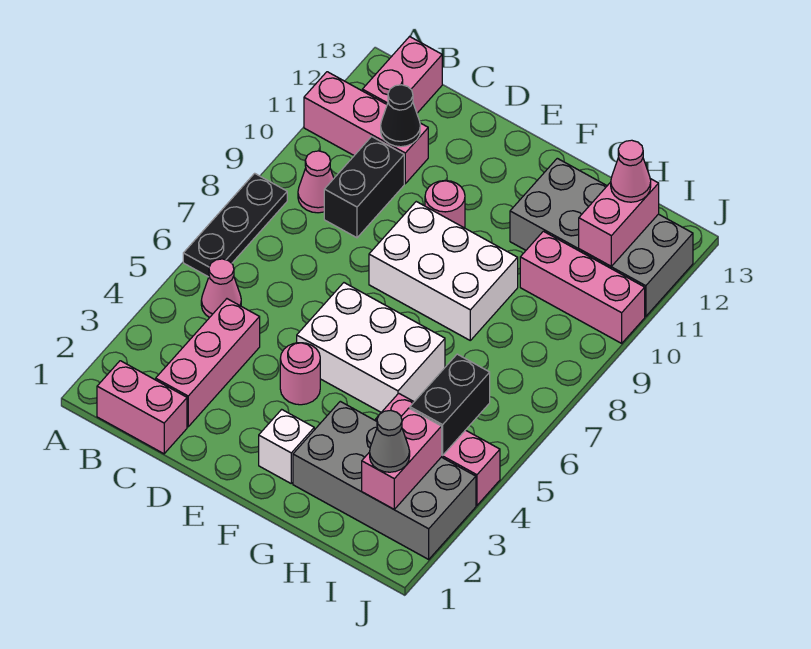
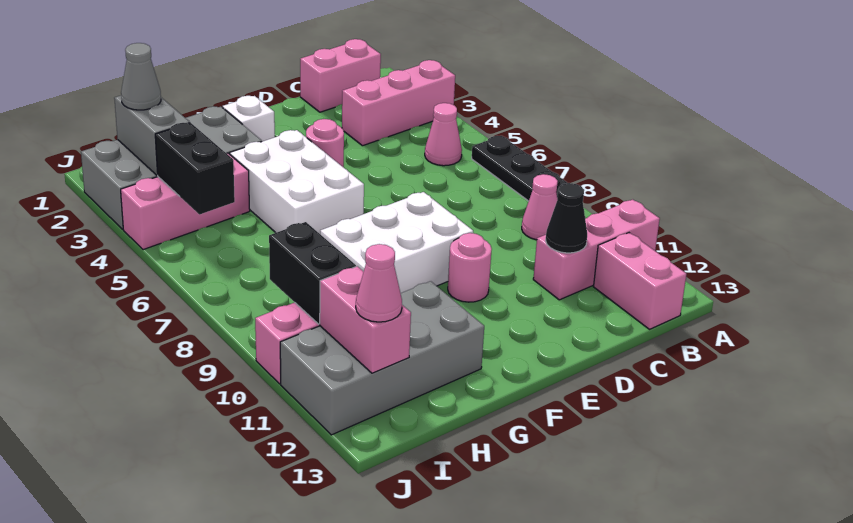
pink 1x3 brick [156,299,260,427] -> pink 1x3 brick turned to [342,60,455,146]
black 1x2 brick [324,137,404,238] -> black 1x2 brick moved to [269,222,356,324]
white 2x3 brick [297,283,445,412] -> white 2x3 brick turned to [230,130,364,234]
pink 1x2 brick [362,408,442,509] -> grey 1x2 brick [114,96,190,175]

